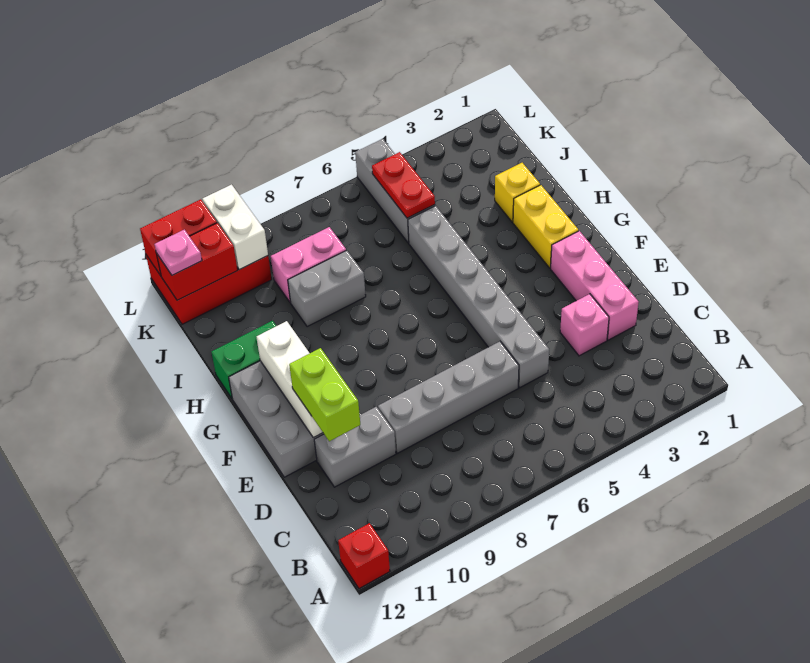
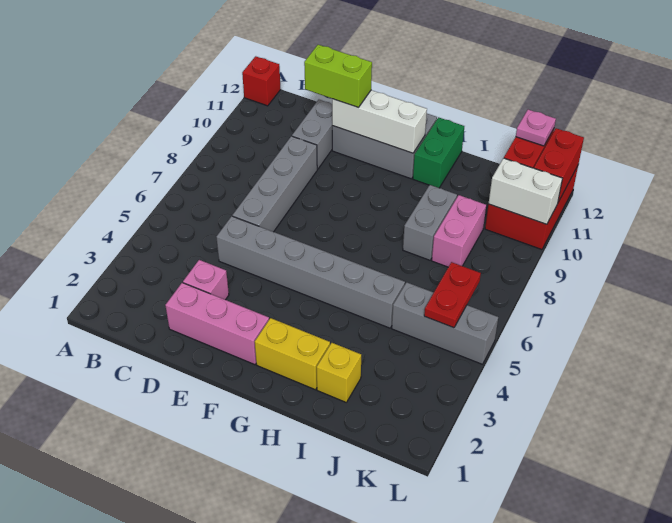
red 1x2 plate [372,152,435,218] -> red 1x2 plate turned to [424,262,481,328]

